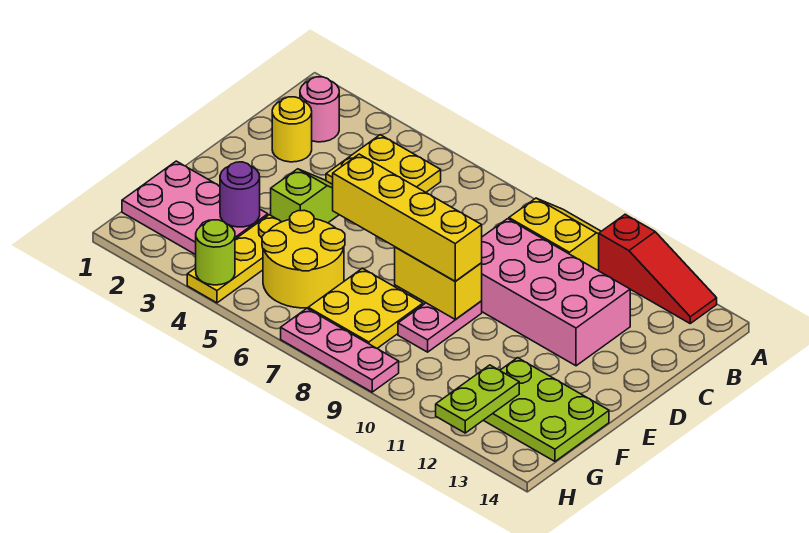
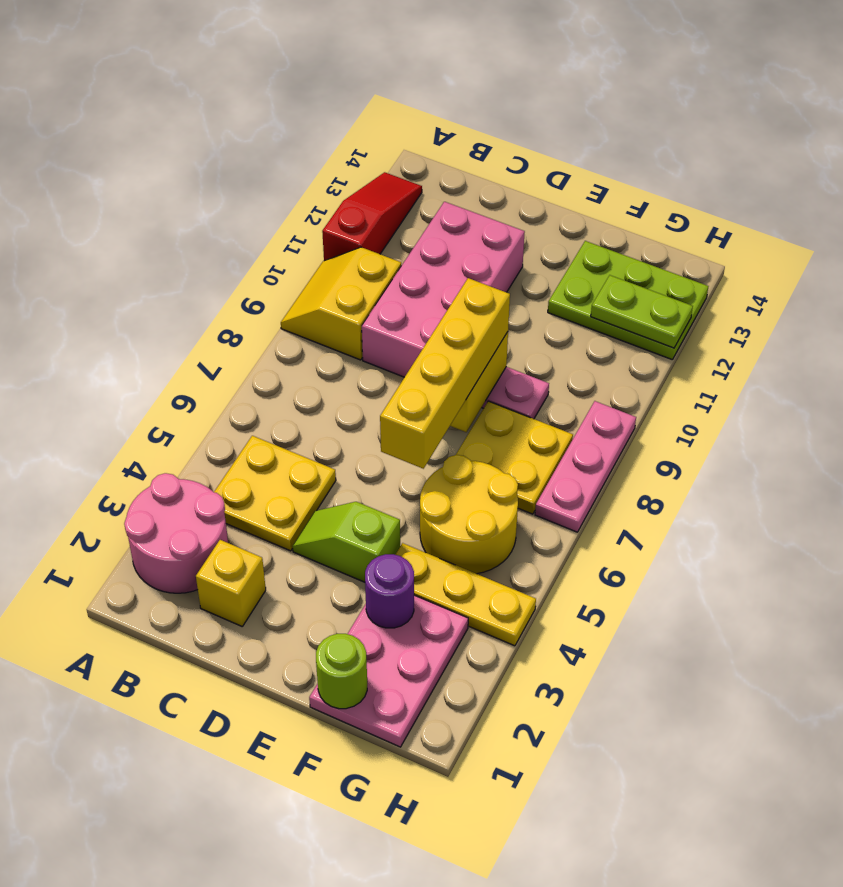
pink 1x1 round brick [300,77,339,142] -> pink 2x2 round brick [124,473,228,593]
yellow 1x1 round brick [272,97,312,162] -> yellow 1x1 brick [196,540,266,626]
lime 2x3 plate [483,358,609,461] -> lime 2x3 plate turned to [548,241,708,360]
lime 1x1 round brick [196,220,235,285] -> lime 1x1 round brick moved to [316,634,367,709]

